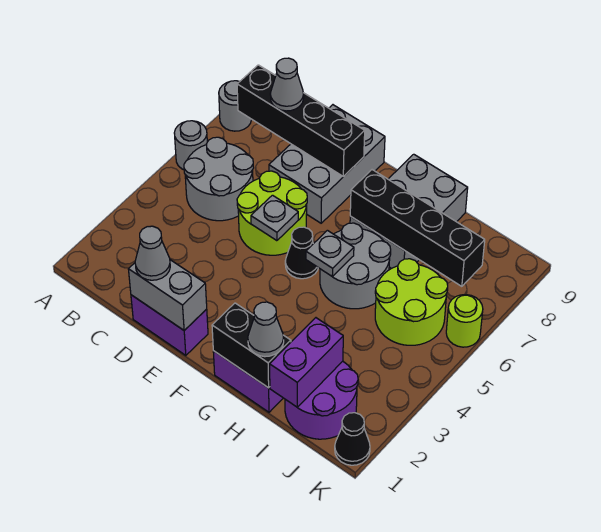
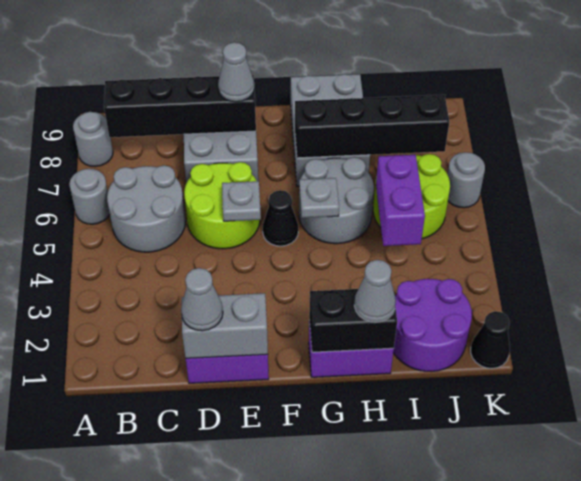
grey 1x1 cone [270,58,304,111] -> grey 1x1 cone moved to [218,42,254,102]
purple 1x2 brick [270,318,343,407] -> purple 1x2 brick moved to [376,155,425,246]
lime 1x1 round brick [446,295,483,347] -> grey 1x1 round brick [447,152,485,208]

